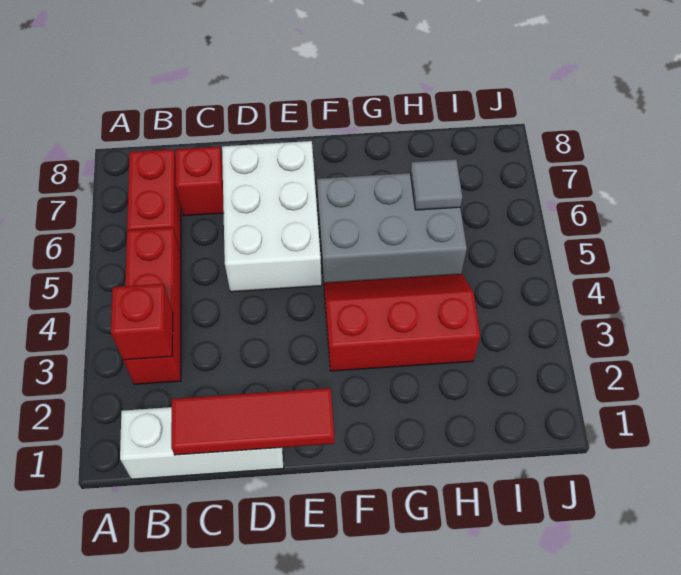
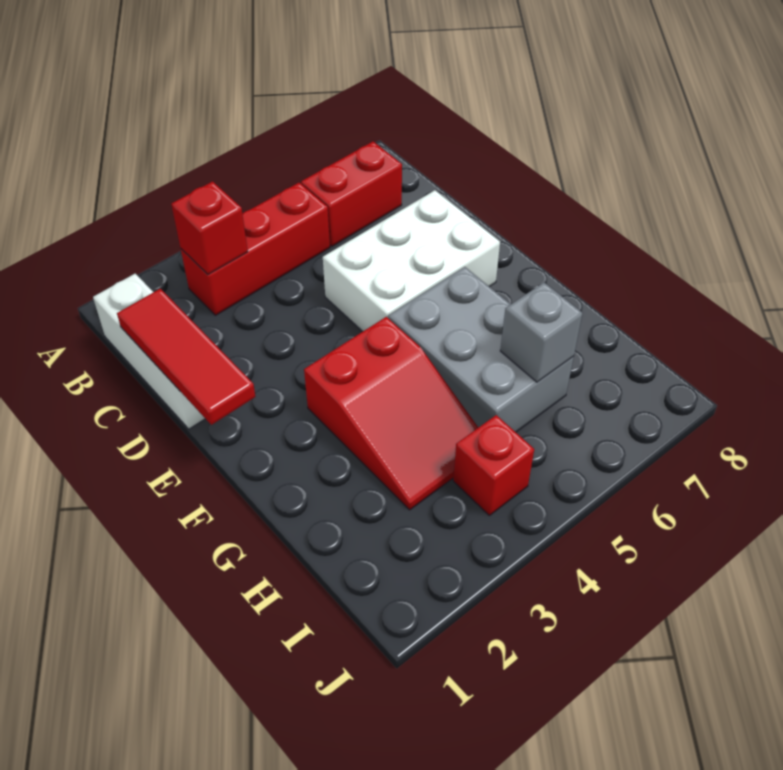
red 1x1 brick [176,146,224,216] -> red 1x1 brick moved to [453,415,534,515]
red 2x3 slope [324,274,480,371] -> red 2x3 slope turned to [304,317,478,510]
grey 1x1 tile [410,159,462,210] -> grey 1x1 brick [500,283,582,382]

